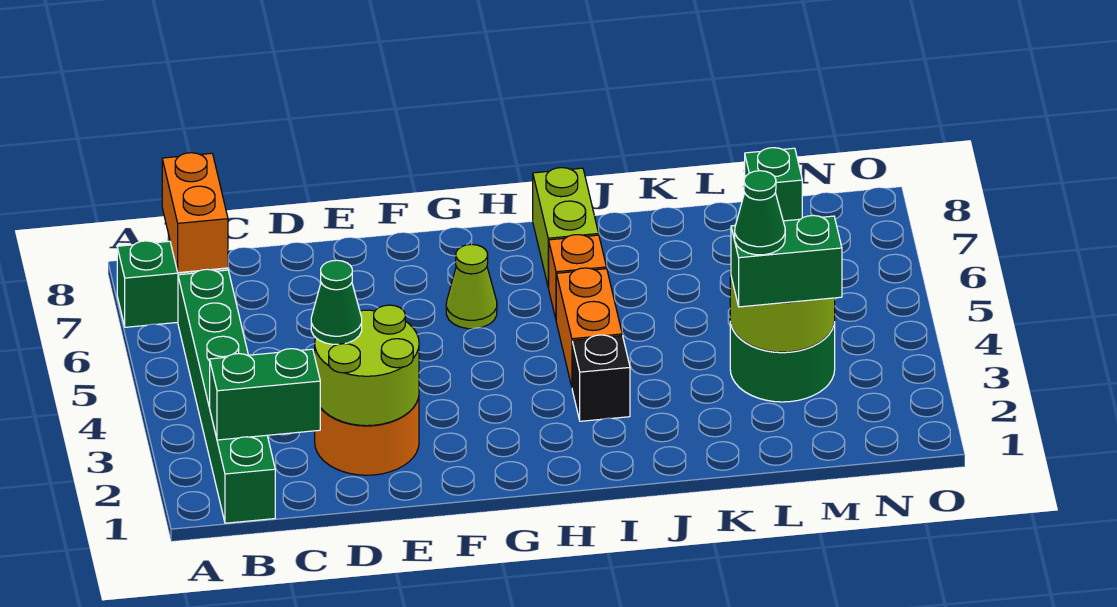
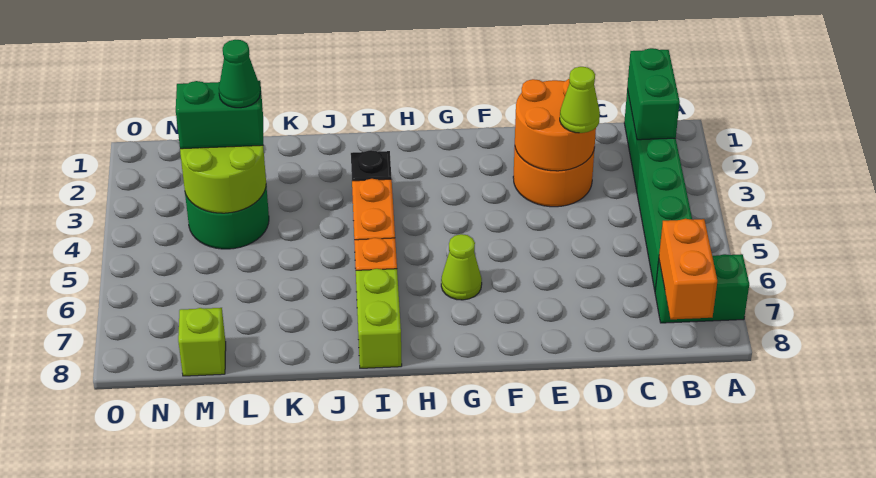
green 1x2 brick [210,349,320,440] -> green 1x2 brick turned to [627,48,680,140]
lime 2x2 round brick [315,305,419,426] -> orange 2x2 round brick [515,79,596,171]
green 1x1 cone [311,260,362,344] -> lime 1x1 cone [560,67,600,133]
green 1x1 brick [745,148,802,221] -> lime 1x1 brick [178,308,226,376]

